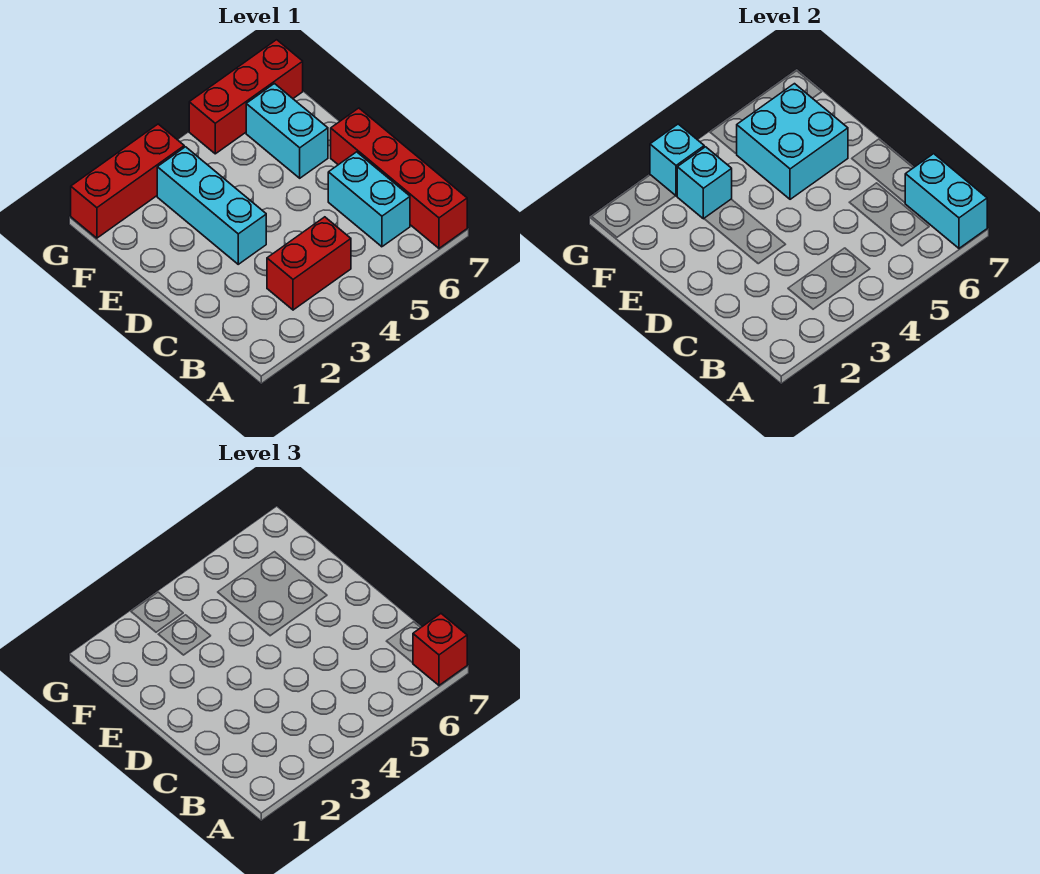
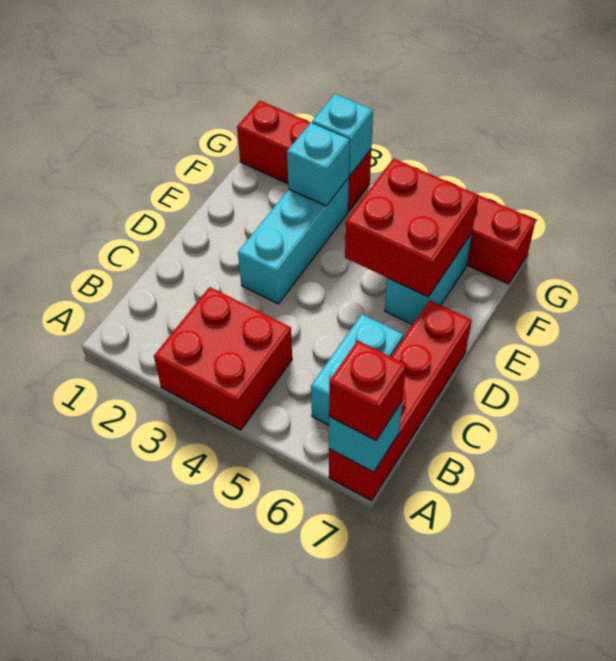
cyan 1x2 brick [905,154,987,248] -> cyan 1x1 brick [329,402,402,472]
red 1x2 brick [267,217,351,310] -> red 2x2 brick [154,287,292,430]
cyan 2x2 brick [736,84,848,199] -> red 2x2 brick [345,158,478,297]

